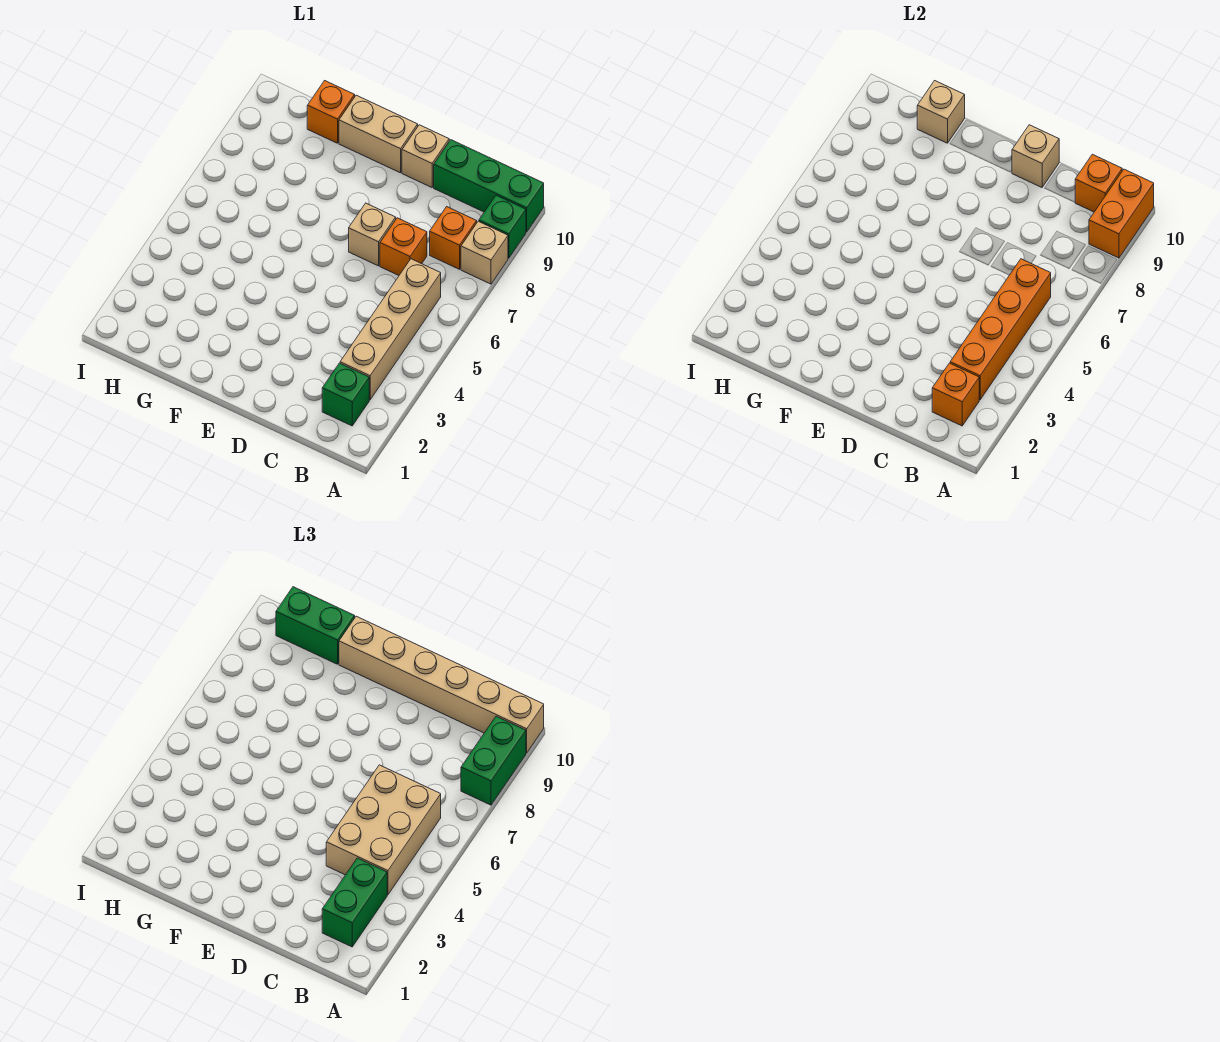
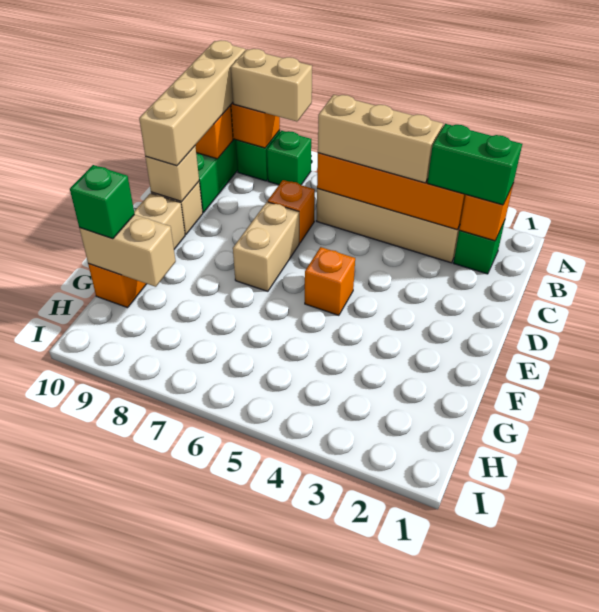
tan 1x1 brick [461,221,508,284] -> green 1x1 brick [267,131,311,185]
green 1x2 brick [461,716,526,805] -> tan 1x2 brick [231,49,312,122]
tan 1x6 brick [339,616,544,753] -> tan 1x4 brick [139,40,245,166]
tan 2x3 brick [326,765,441,895] -> tan 1x3 brick [318,95,443,183]
orange 1x1 brick [430,207,477,269] -> orange 1x1 brick moved to [305,247,355,315]
tan 1x1 brick [349,203,396,266] -> tan 1x2 brick [233,202,299,291]
tan 1x1 brick [917,81,965,143] -> tan 1x2 brick [79,215,176,287]
green 1x2 brick [276,587,355,664] -> green 1x1 brick [70,165,135,239]

